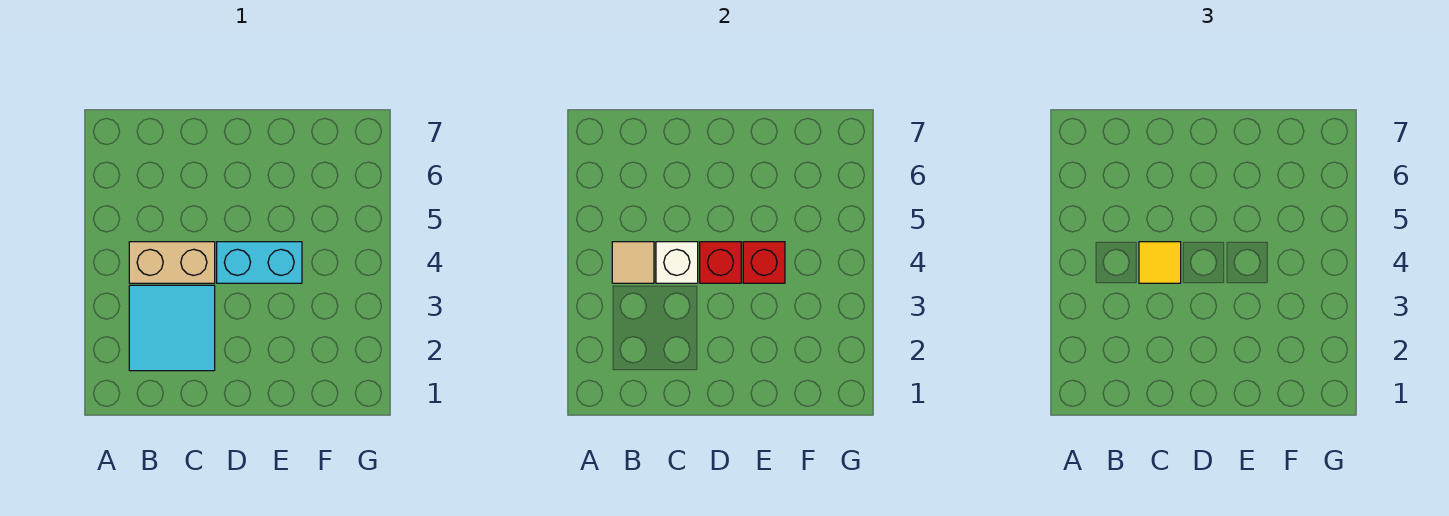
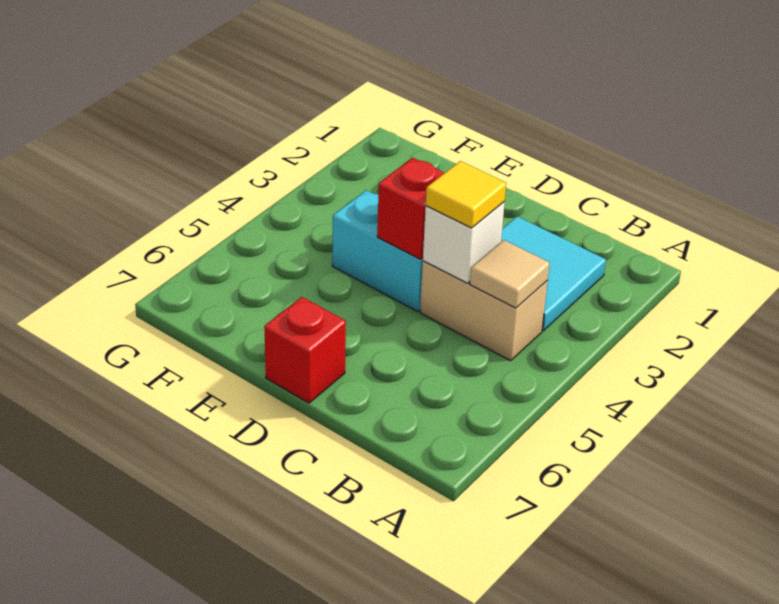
red 1x1 brick [743,242,785,283] -> red 1x1 brick moved to [264,297,346,403]

